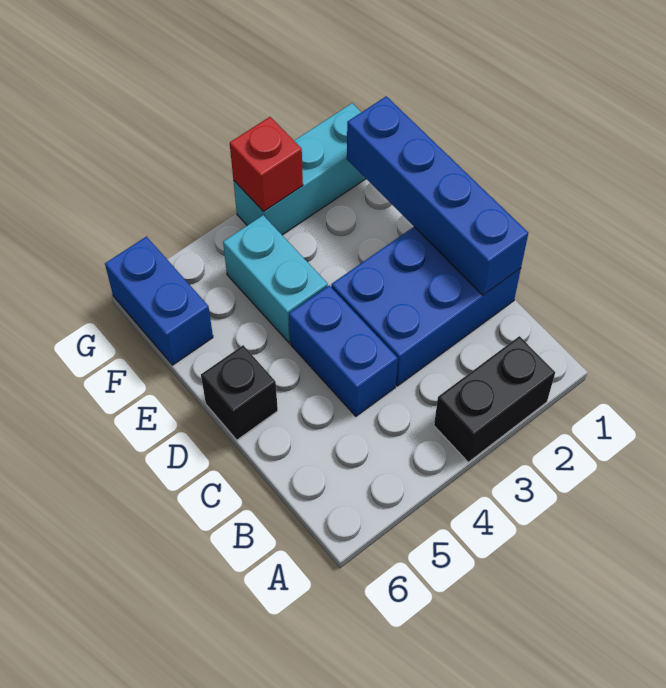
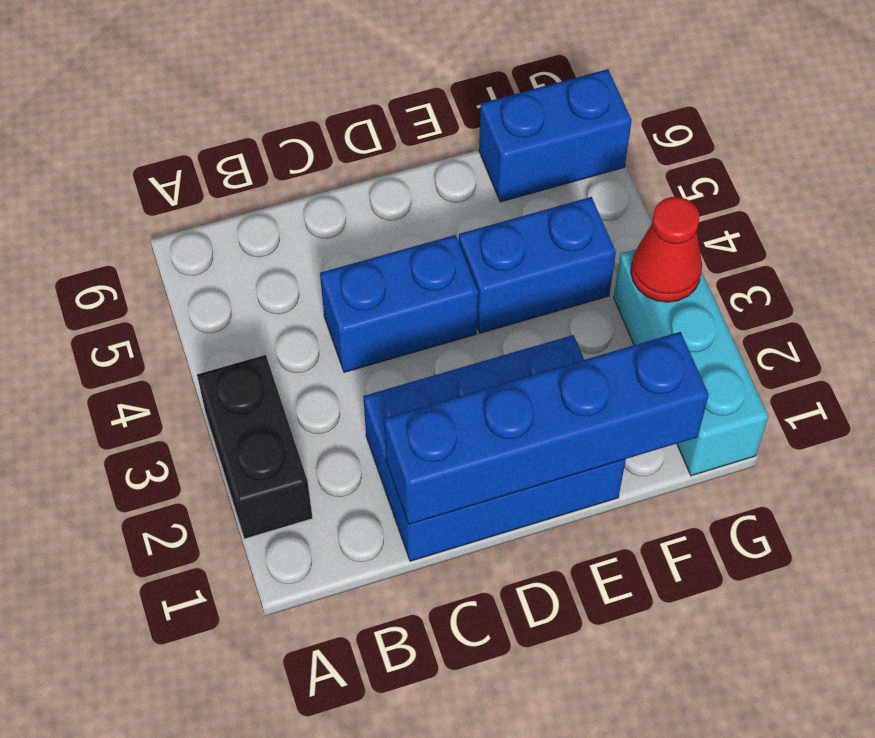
blue 2x3 brick [331,227,521,386] -> blue 2x3 brick turned to [363,335,626,561]
black 1x1 brick [201,345,278,440] -> none
cyan 1x2 brick [223,215,328,343] -> blue 1x2 brick [459,197,616,333]
red 1x1 brick [230,117,303,212] -> red 1x1 cone [631,197,702,302]

